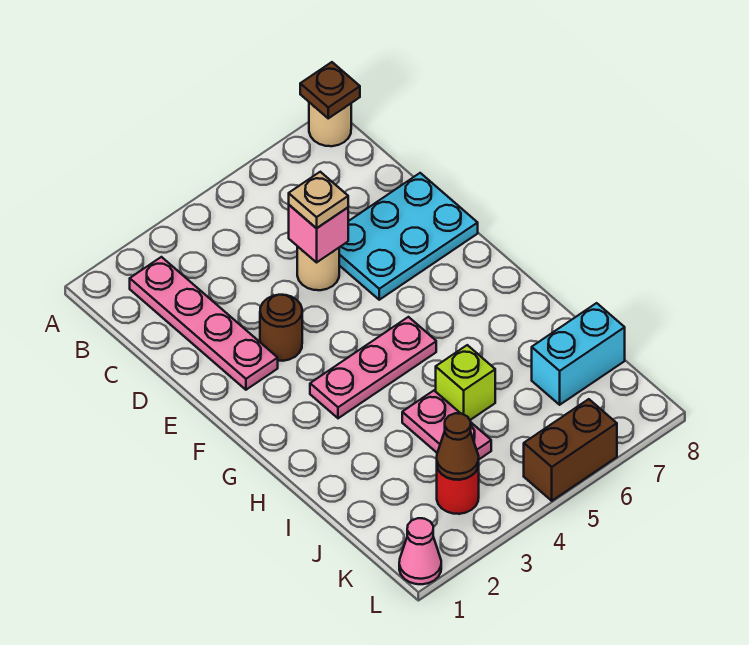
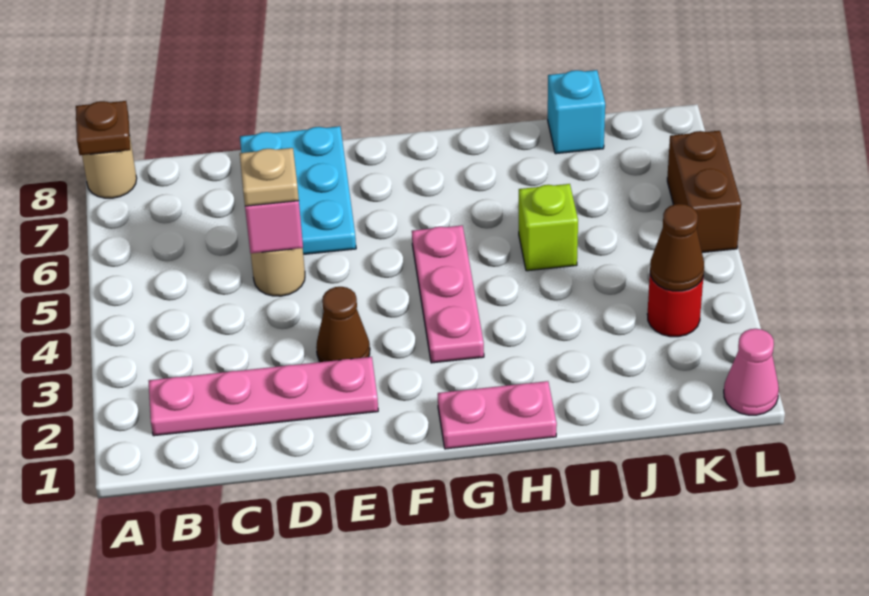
brown 1x1 round brick [260,295,302,361] -> brown 1x1 cone [316,287,370,362]
pink 1x2 plate [402,391,491,459] -> pink 1x2 plate moved to [438,381,557,449]
cyan 1x2 brick [532,303,625,405] -> cyan 1x1 brick [548,70,605,154]

